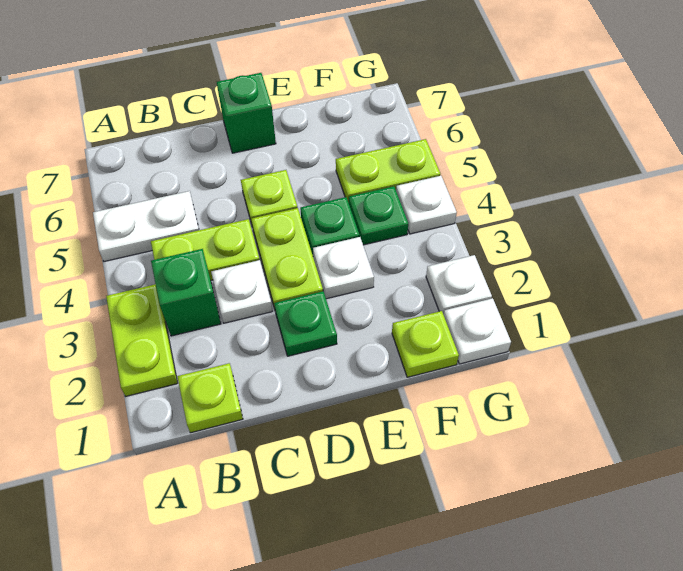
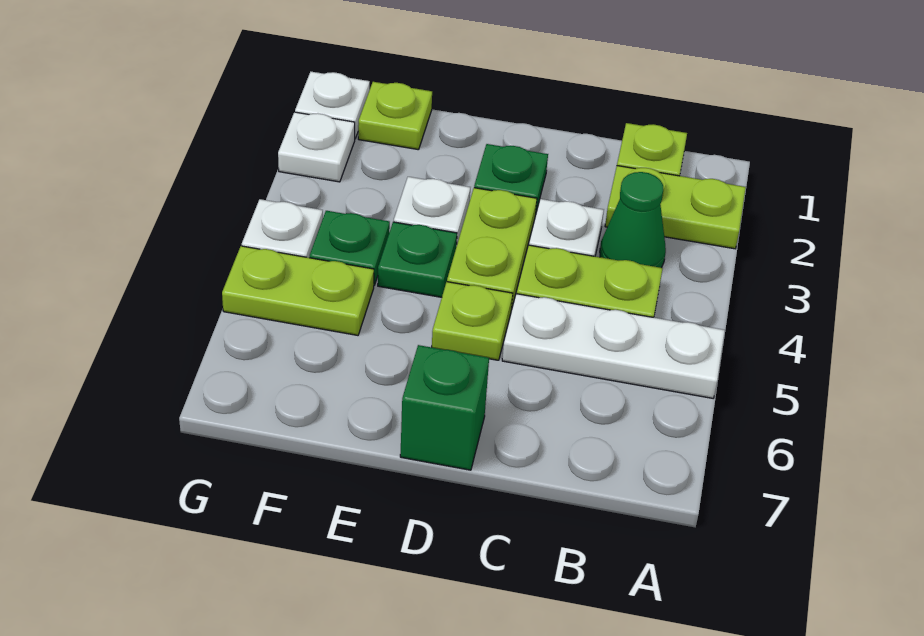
lime 1x2 plate [106,284,177,396] -> lime 1x2 plate turned to [605,166,746,249]
white 1x2 plate [93,191,199,261] -> white 1x3 plate [502,294,725,398]
green 1x1 brick [151,249,221,336] -> green 1x1 cone [600,172,666,268]

